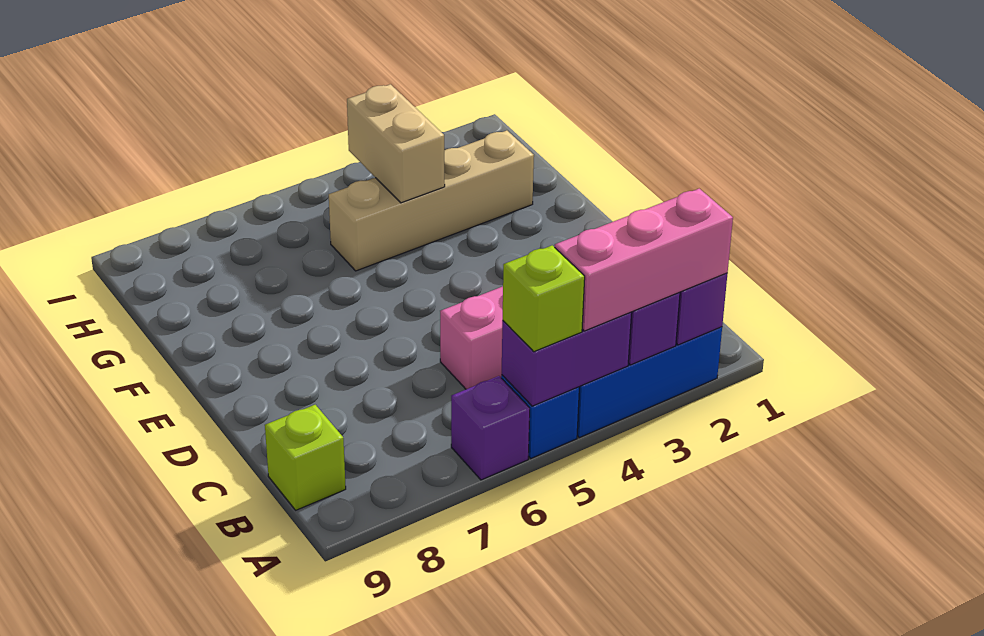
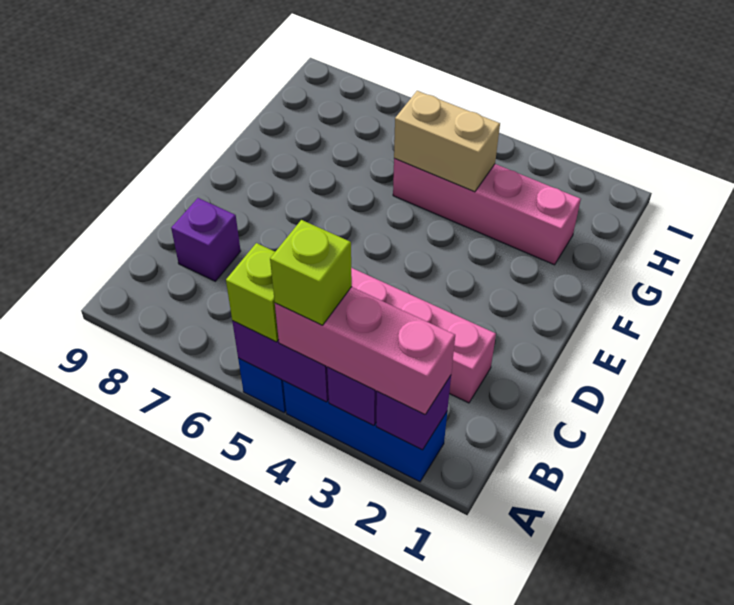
purple 1x1 brick [451,376,530,480] -> purple 1x1 brick moved to [171,198,241,281]
lime 1x1 brick [265,405,346,510] -> lime 1x1 brick moved to [270,220,352,325]
tan 1x4 brick [329,130,534,271] -> pink 1x4 brick [393,159,581,265]
tan 1x2 brick [347,84,445,203] -> tan 1x2 brick turned to [394,91,500,192]

